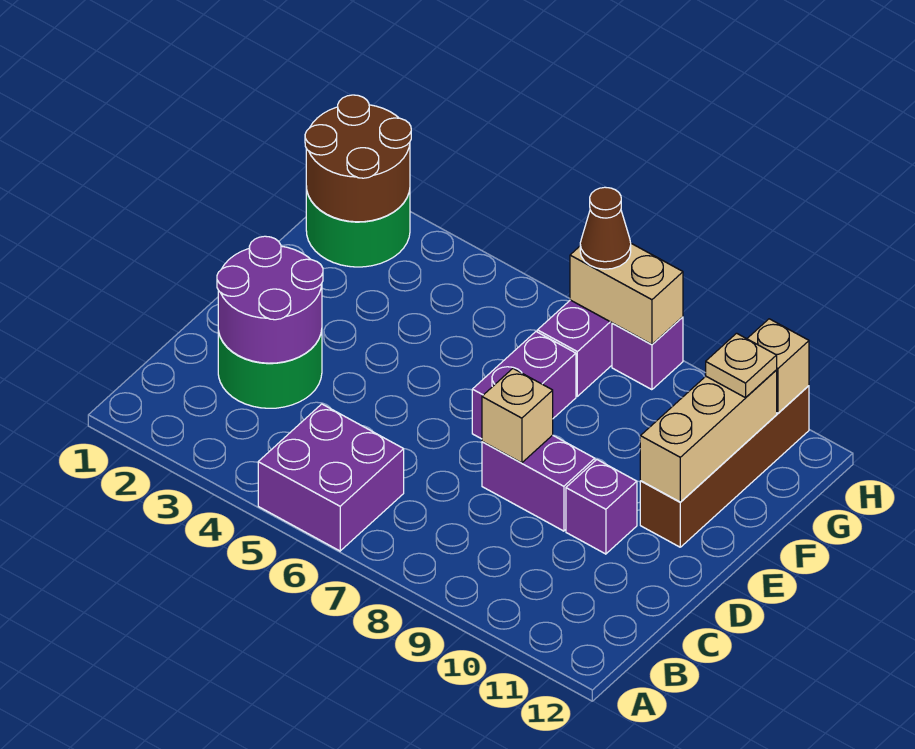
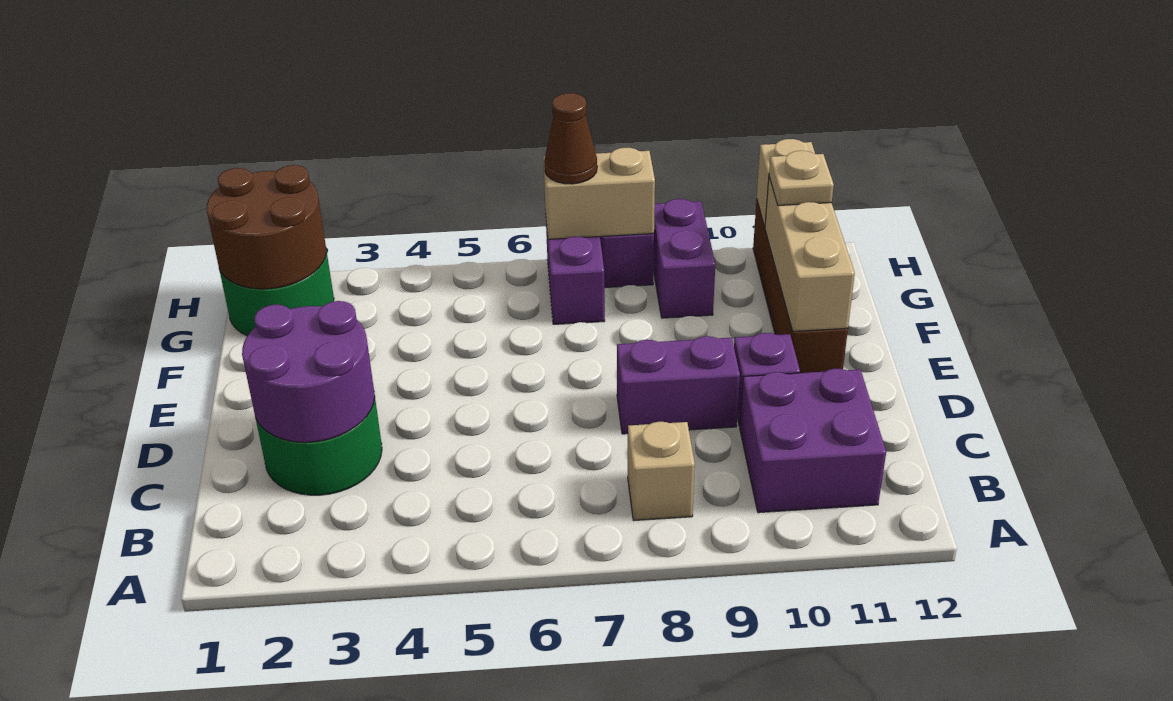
purple 2x2 brick [258,404,404,551] -> purple 2x2 brick moved to [740,369,886,513]
tan 1x1 brick [482,369,553,463] -> tan 1x1 brick moved to [628,422,695,521]
purple 1x2 brick [472,332,576,439] -> purple 1x2 brick moved to [654,199,715,318]

